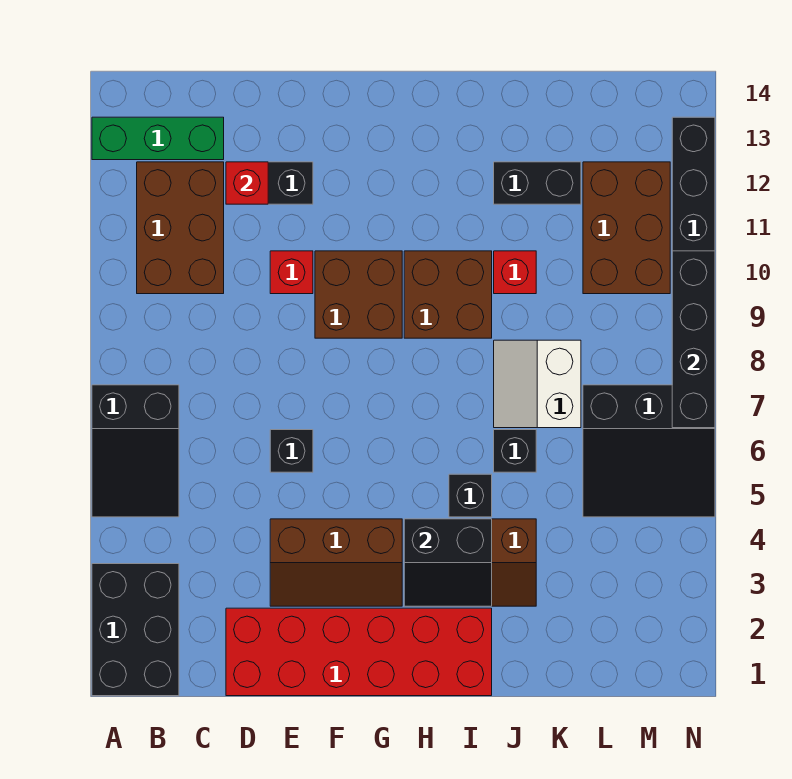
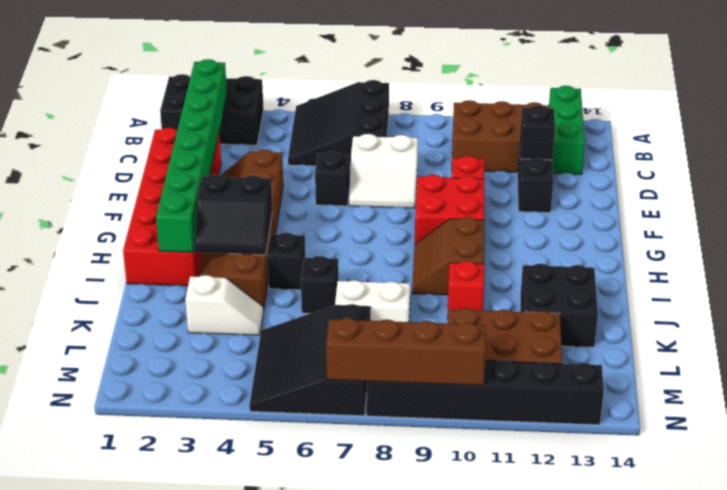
black 2x3 slope [92,385,179,517] -> black 3x3 slope [288,80,389,167]
none -> green 1x8 brick [156,59,227,252]
none -> white 2x2 slope [349,134,418,208]
red 1x1 brick [226,162,268,204] -> black 1x1 brick [520,105,555,160]
brown 2x2 brick [315,251,402,338] -> red 2x2 brick [415,175,484,244]
black 2x2 slope [404,519,492,606] -> black 2x2 slope turned to [194,174,273,255]
brown 2x2 brick [404,251,492,338] -> brown 2x2 slope [412,217,484,295]
black 1x2 brick [494,162,581,204] -> black 2x2 brick [520,264,598,348]
none -> white 1x2 slope [185,275,263,335]
black 1x4 brick [672,251,715,428] -> brown 1x4 brick [326,318,486,385]

